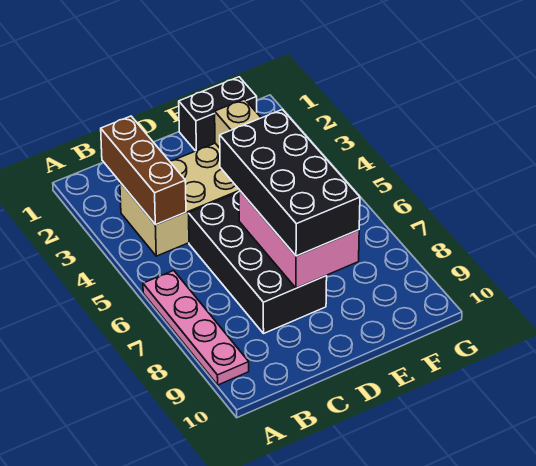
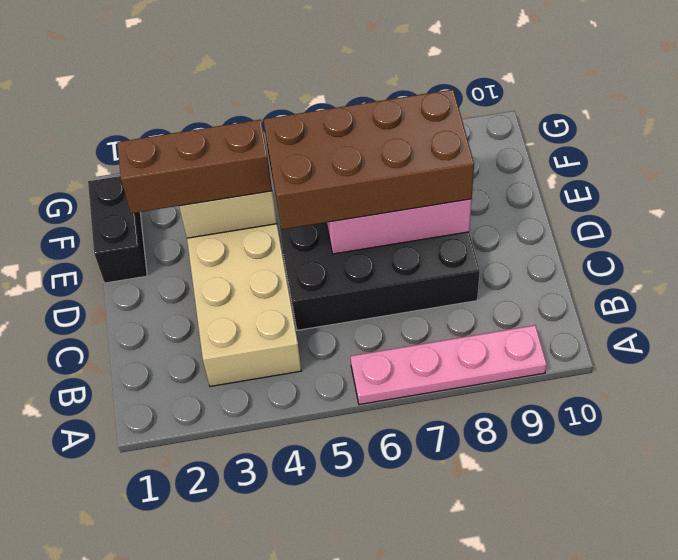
brown 1x3 brick [101,116,186,225] -> brown 1x3 brick moved to [117,120,272,213]
black 2x4 brick [220,110,360,256] -> brown 2x4 brick [263,89,474,229]

